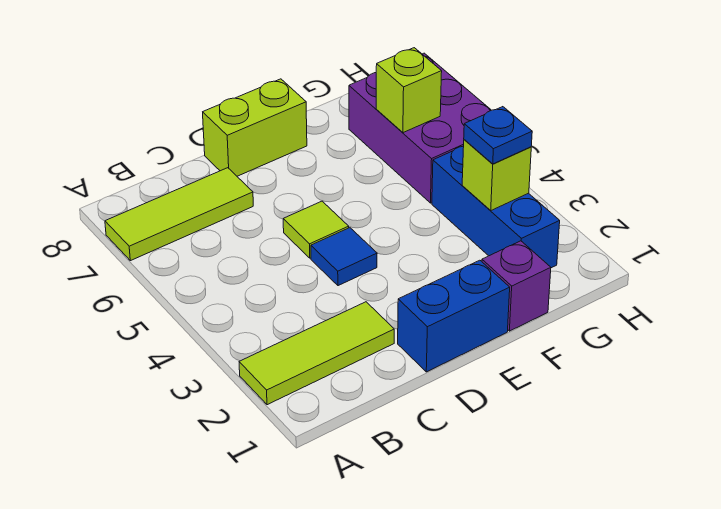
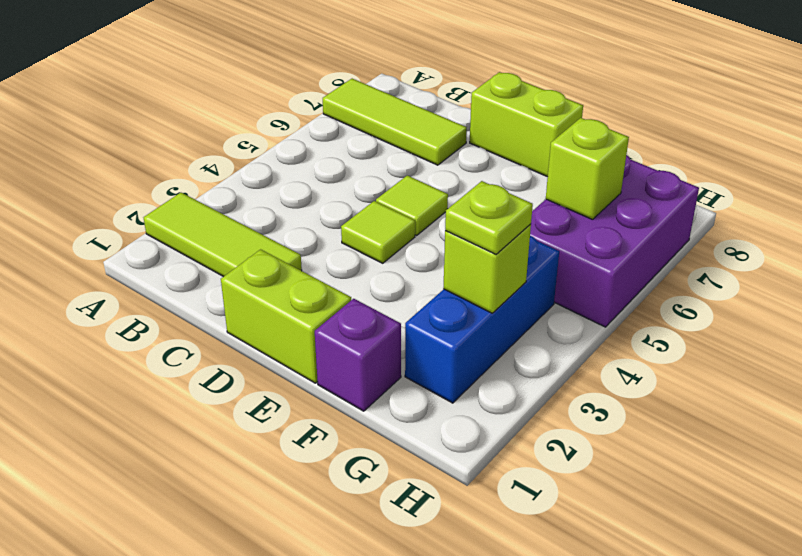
blue 1x2 brick [398,260,510,372] -> lime 1x2 brick [221,249,351,383]
blue 1x1 tile [311,228,377,286] -> lime 1x1 tile [341,201,415,263]
blue 1x1 plate [464,107,532,164] -> lime 1x1 plate [445,181,533,254]

